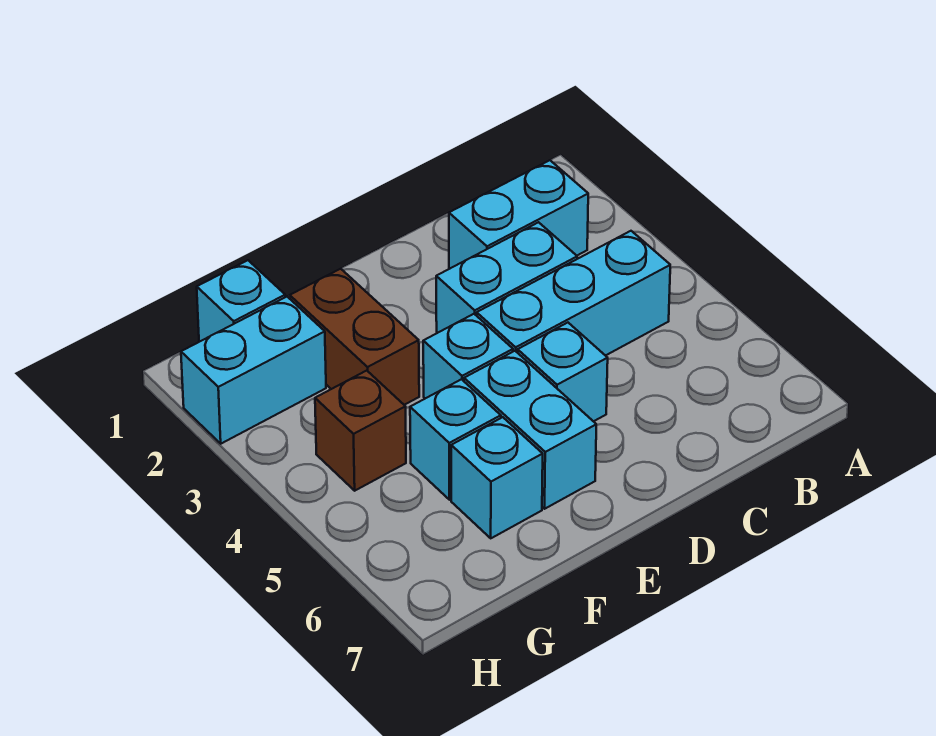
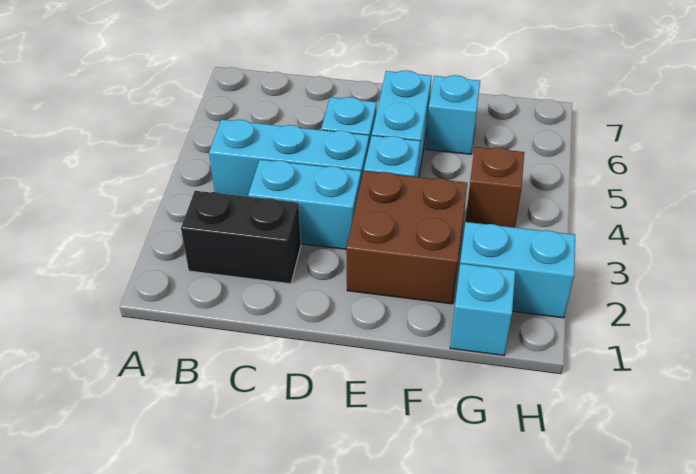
cyan 1x2 brick [449,160,588,269] -> black 1x2 brick [181,191,301,284]
brown 1x2 brick [290,269,419,405] -> brown 2x2 brick [346,171,467,304]
cyan 1x1 brick [410,379,501,500] -> none

